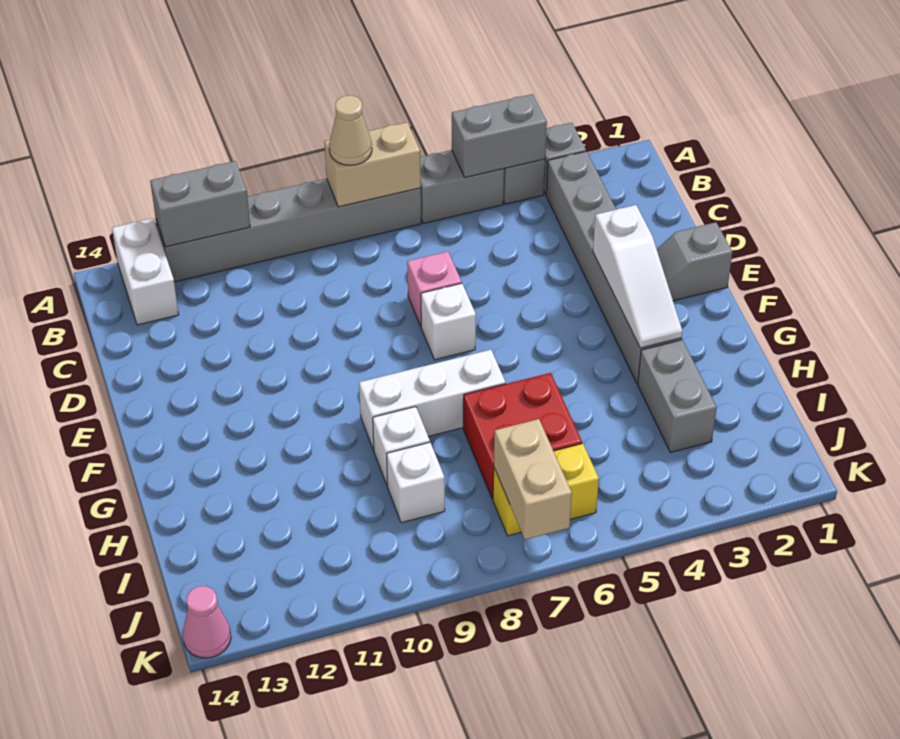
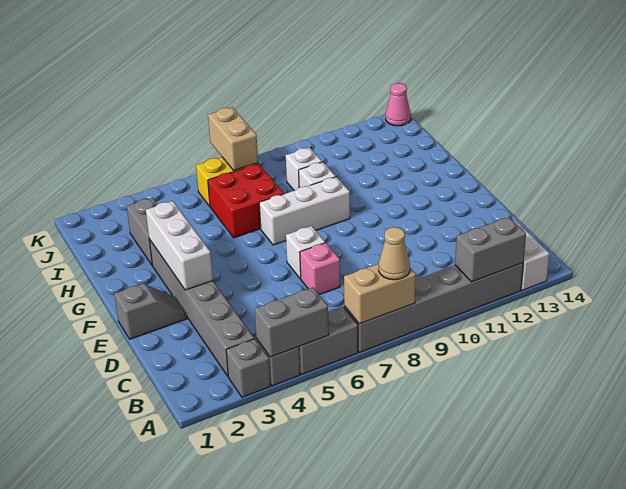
white 1x3 slope [593,205,682,348] -> white 1x3 brick [146,201,213,290]

